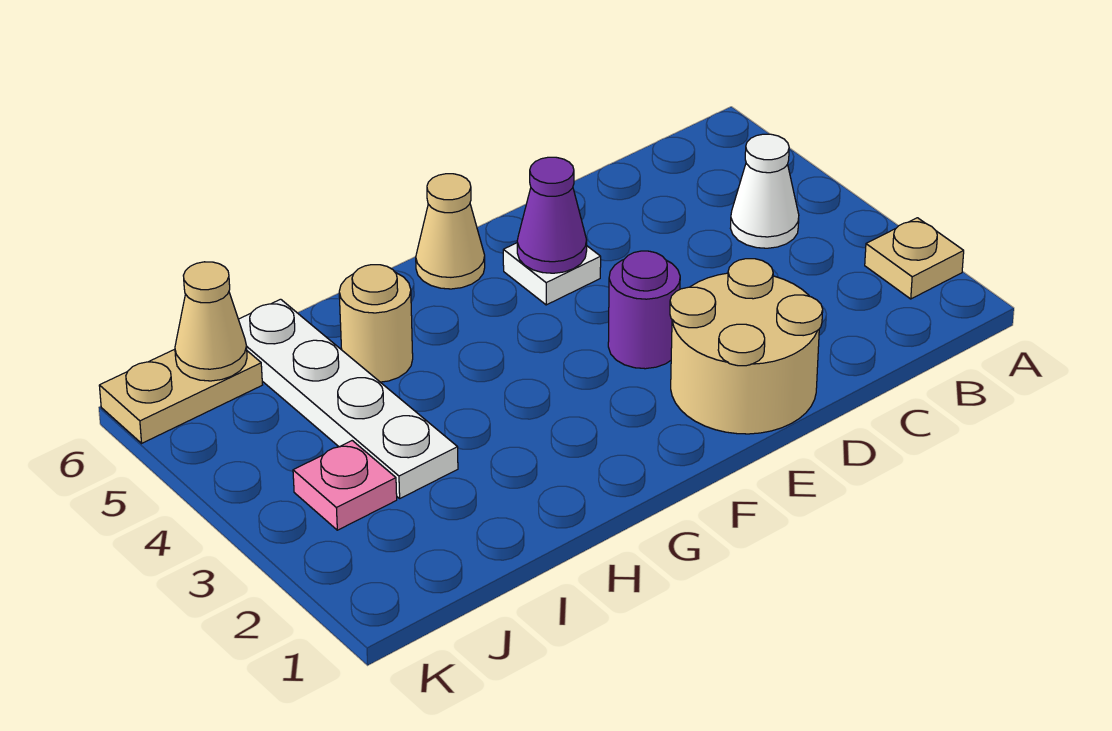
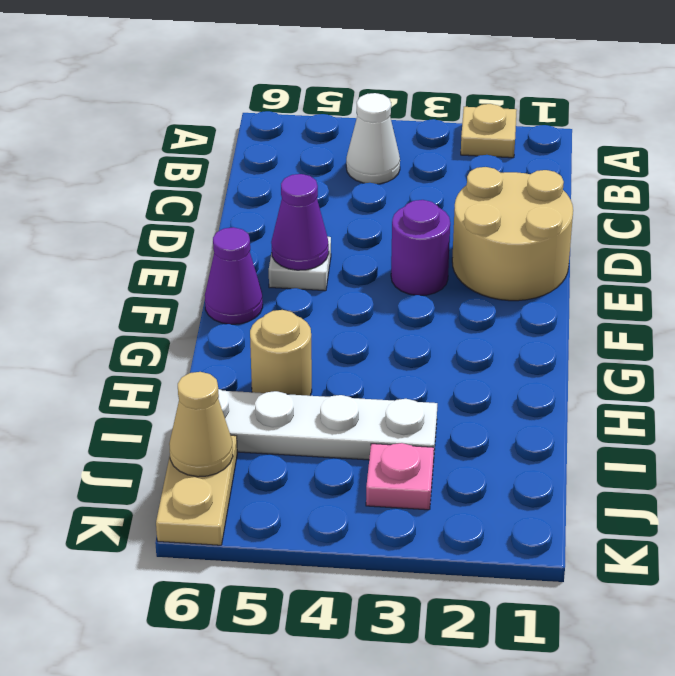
tan 1x1 cone [416,174,485,289] -> purple 1x1 cone [205,227,263,324]

